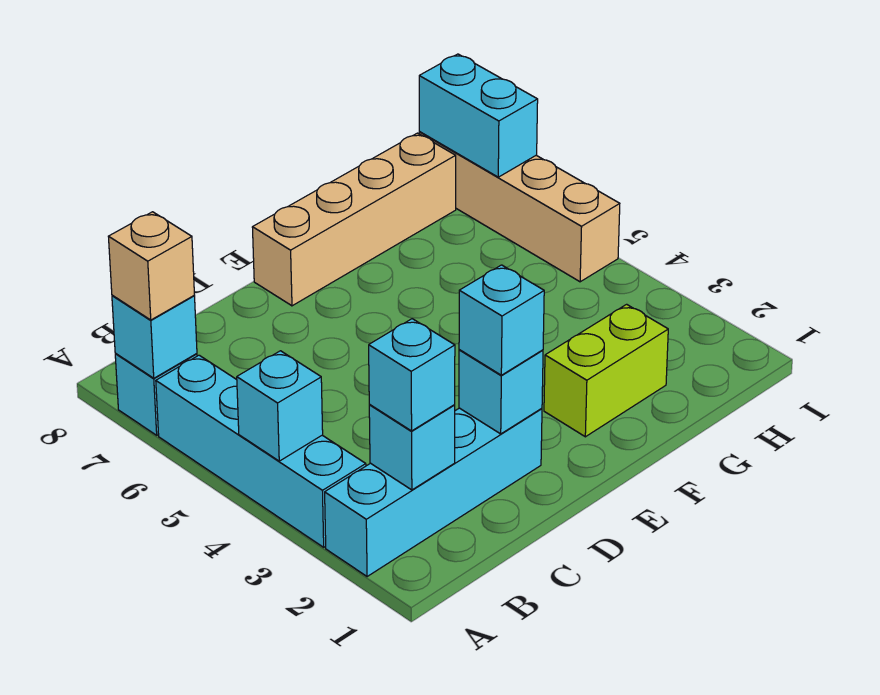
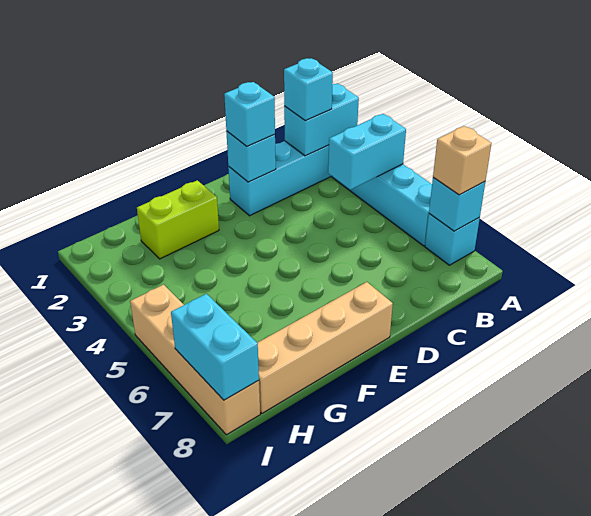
cyan 1x1 brick [237,351,323,461] -> cyan 1x2 brick [328,114,406,190]
cyan 1x1 brick [369,405,455,490] -> cyan 1x2 brick [284,84,359,156]

